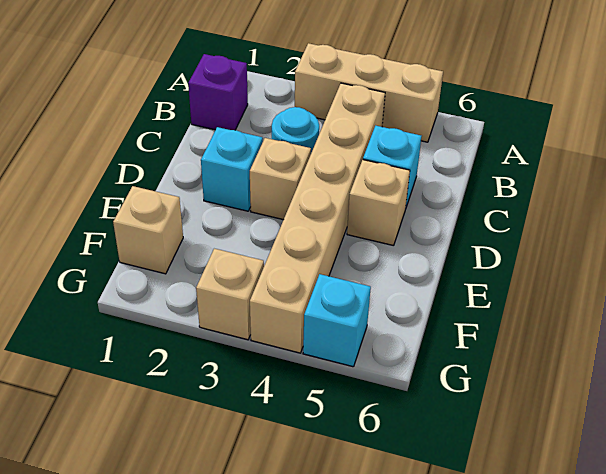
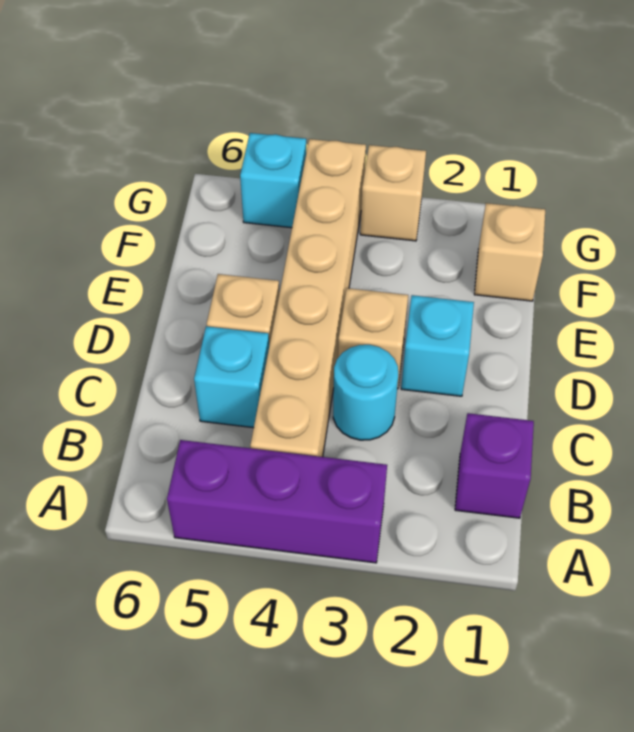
tan 1x3 brick [295,43,443,142] -> purple 1x3 brick [167,440,387,563]

